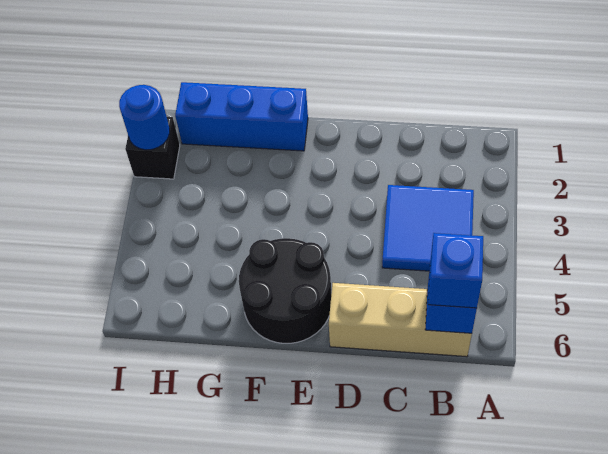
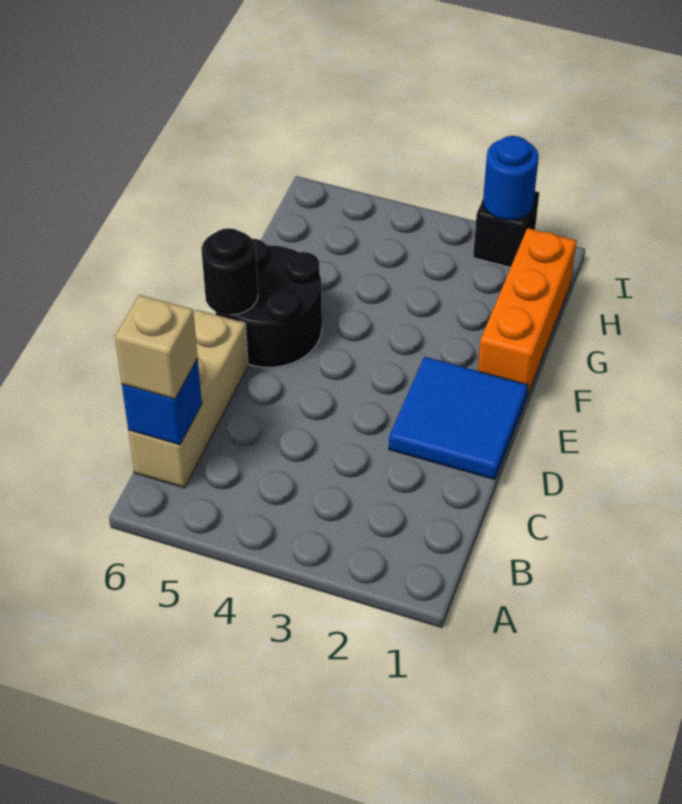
blue 2x2 tile [382,185,474,271] -> blue 2x2 tile moved to [389,357,528,480]
blue 1x1 brick [428,233,483,308] -> tan 1x1 brick [115,295,198,399]
none -> black 1x1 round brick [201,228,258,315]
blue 1x3 brick [175,82,308,151] -> orange 1x3 brick [478,228,577,395]

